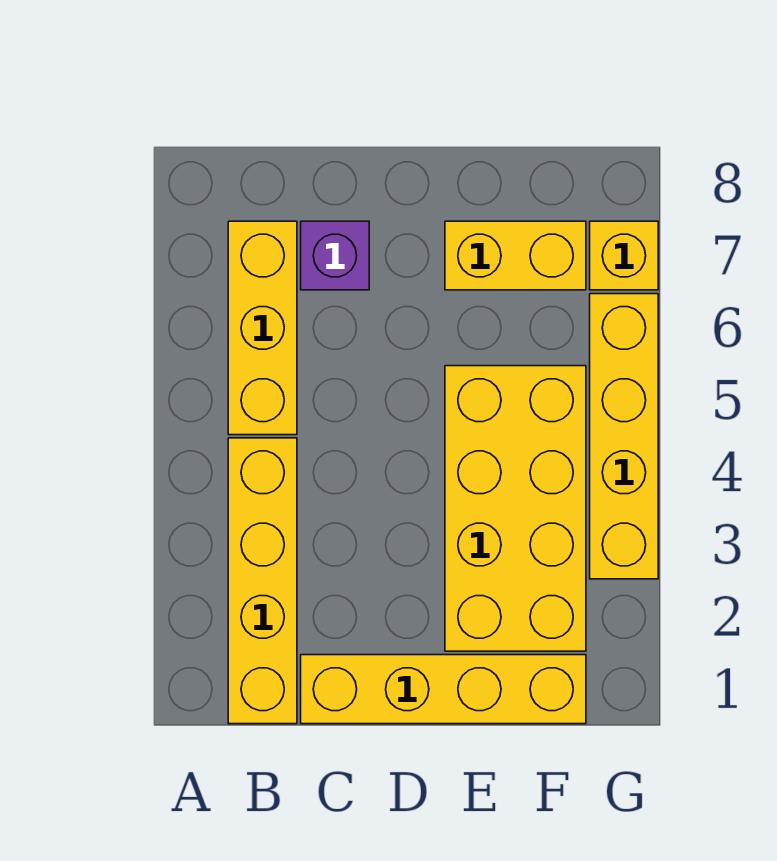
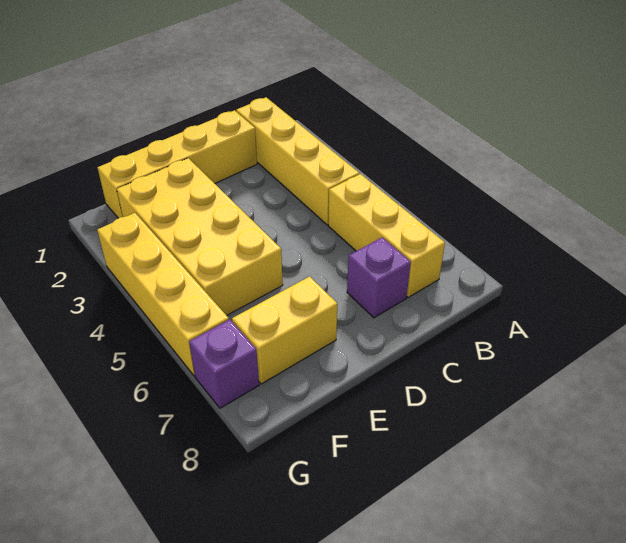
yellow 1x1 brick [590,221,658,290] -> purple 1x1 brick [189,320,259,408]

